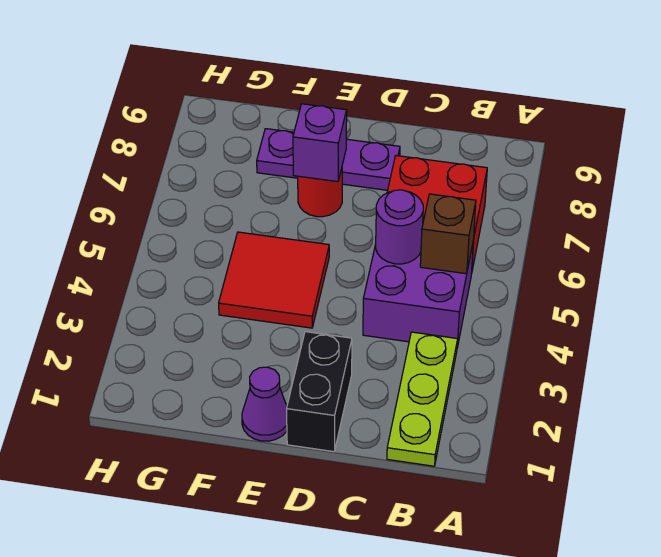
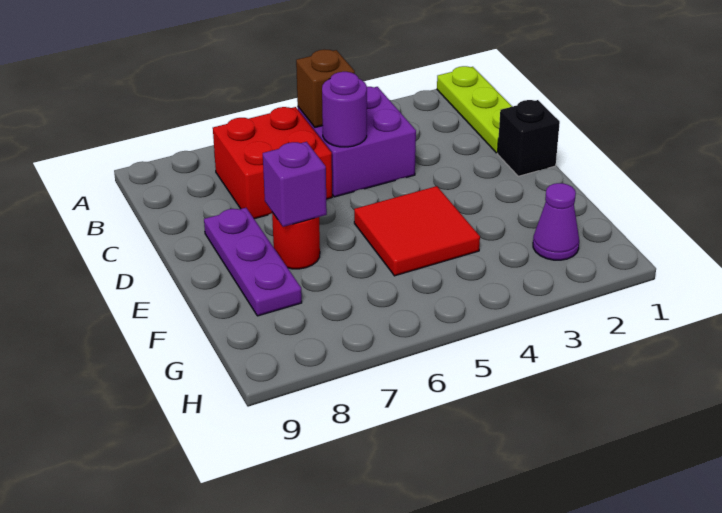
lime 1x3 plate [387,332,458,466] -> lime 1x3 plate turned to [437,66,512,153]
black 1x2 brick [287,332,352,452] -> black 1x1 brick [497,100,560,176]
purple 1x1 cone [242,367,287,441] -> purple 1x1 cone moved to [533,183,579,260]

